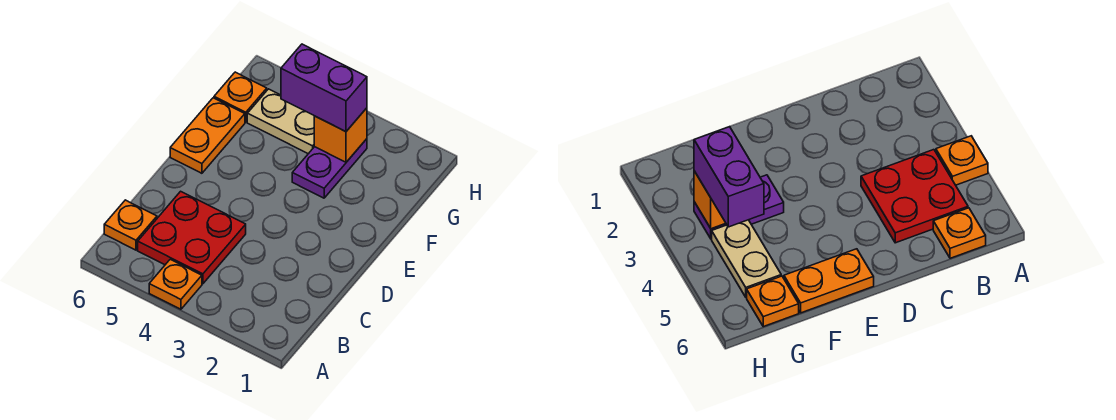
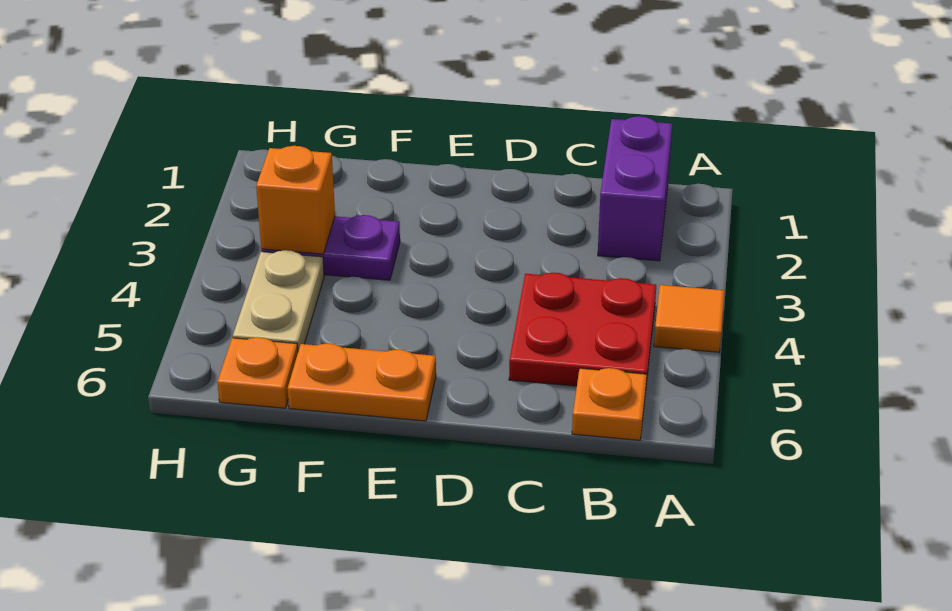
orange 1x1 plate [149,259,202,309] -> orange 1x1 tile [654,285,724,352]
purple 1x2 brick [281,44,367,132] -> purple 1x2 brick moved to [598,116,672,261]

